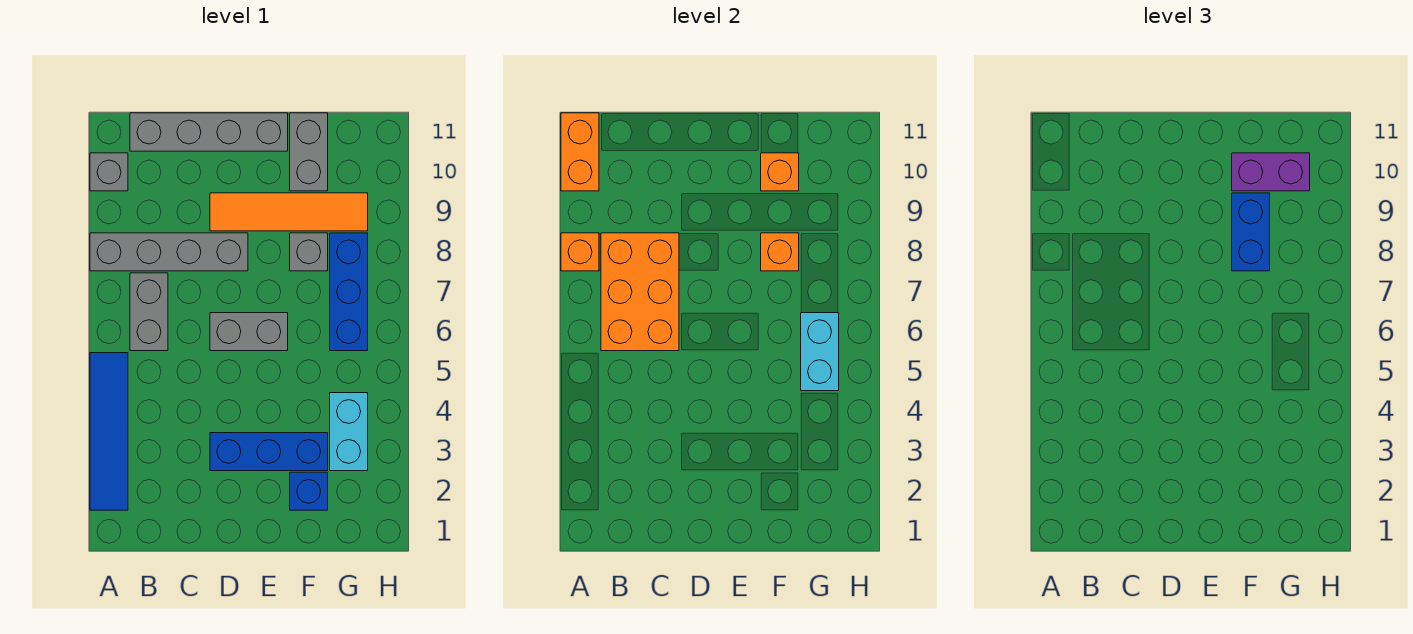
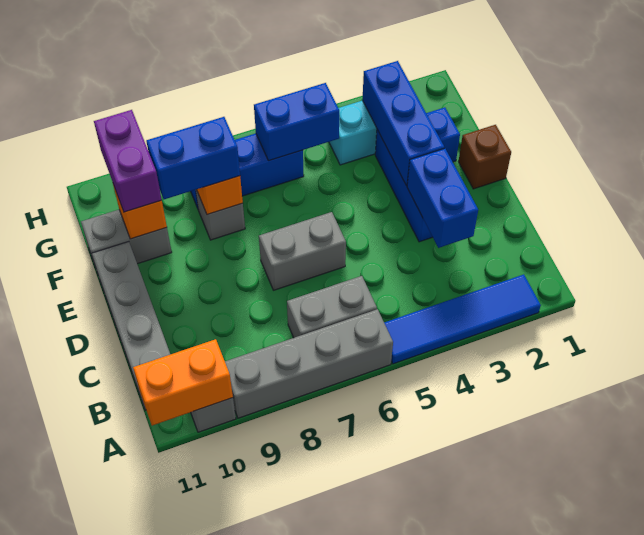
grey 1x4 brick [90,233,248,271] -> grey 1x4 brick turned to [225,309,393,418]
orange 1x1 brick [561,233,599,271] -> none
orange 2x3 brick [601,233,679,351] -> none
none -> blue 1x2 brick [407,148,478,248]
grey 1x2 brick [210,313,288,351] -> grey 1x2 brick turned to [259,212,346,290]
orange 1x4 tile [210,193,368,231] -> none
none -> brown 1x1 brick [458,125,511,189]
none -> blue 1x3 brick [362,61,444,186]
cyan 1x2 brick [801,313,839,391] -> blue 1x2 brick [254,83,339,161]

